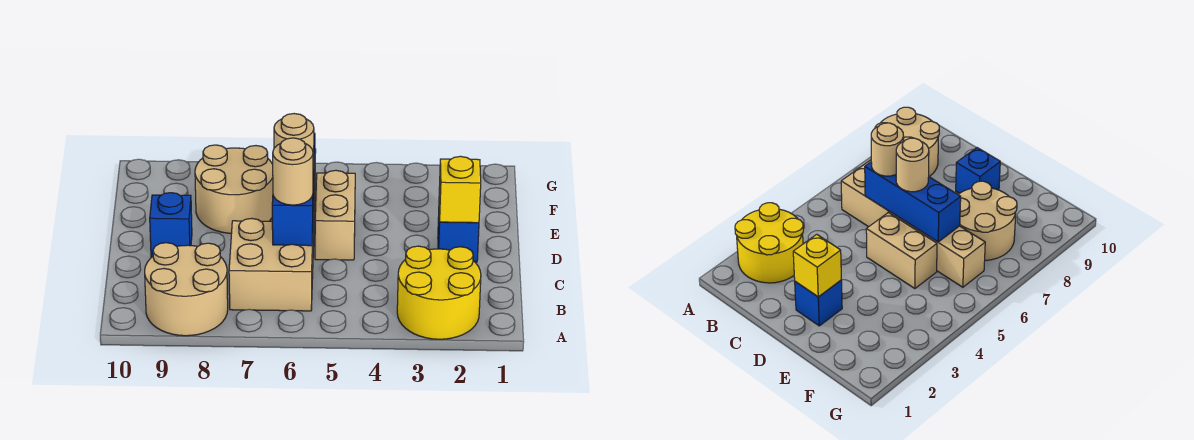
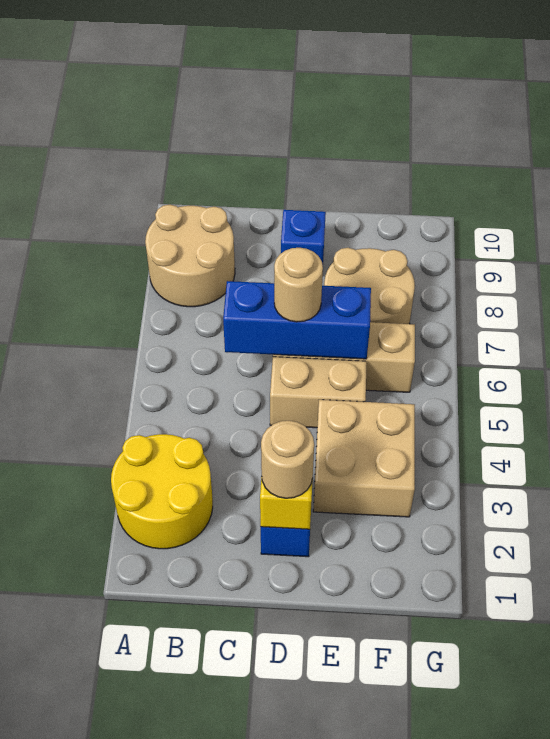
tan 2x2 brick [229,218,313,311] -> tan 2x2 brick moved to [313,400,415,517]
tan 1x1 round brick [273,138,313,205] -> tan 1x1 round brick moved to [261,421,314,498]

